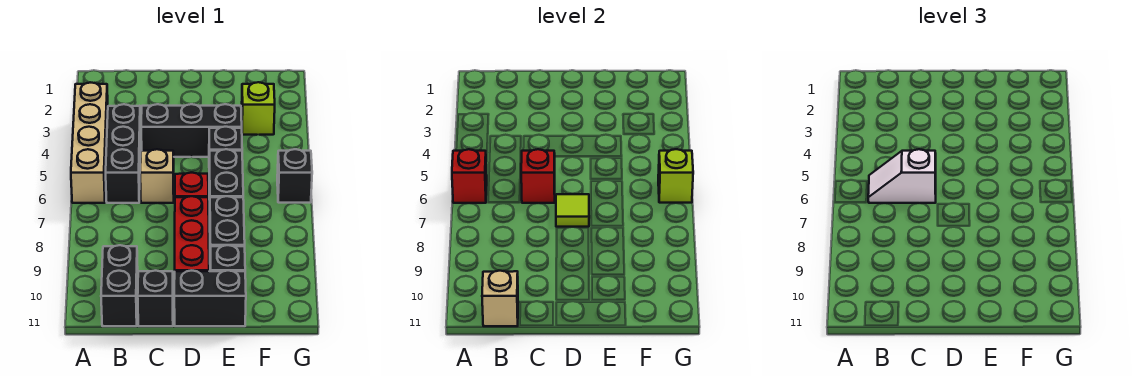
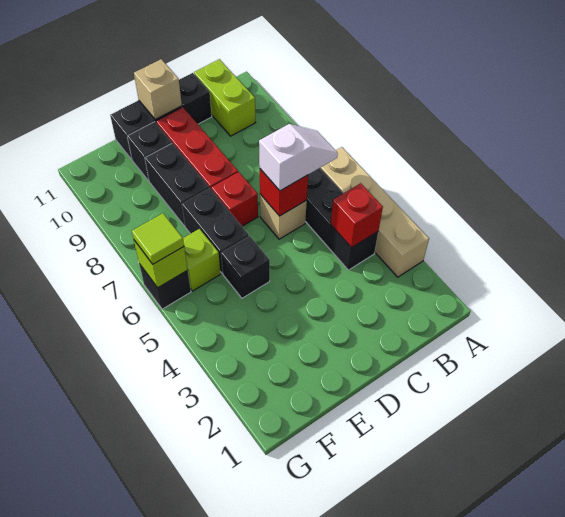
red 1x1 brick [452,149,487,203] -> red 1x1 brick moved to [331,183,383,248]
black 1x2 brick [101,245,138,326] -> lime 1x2 brick [194,59,256,136]
tan 1x1 brick [482,271,518,326] -> tan 1x1 brick moved to [134,59,182,120]
black 1x3 brick [141,104,242,157] -> none
lime 1x1 tile [556,194,589,227] -> lime 1x1 tile moved to [132,213,184,264]
lime 1x1 brick [242,82,275,135] -> lime 1x1 brick moved to [183,229,221,291]

